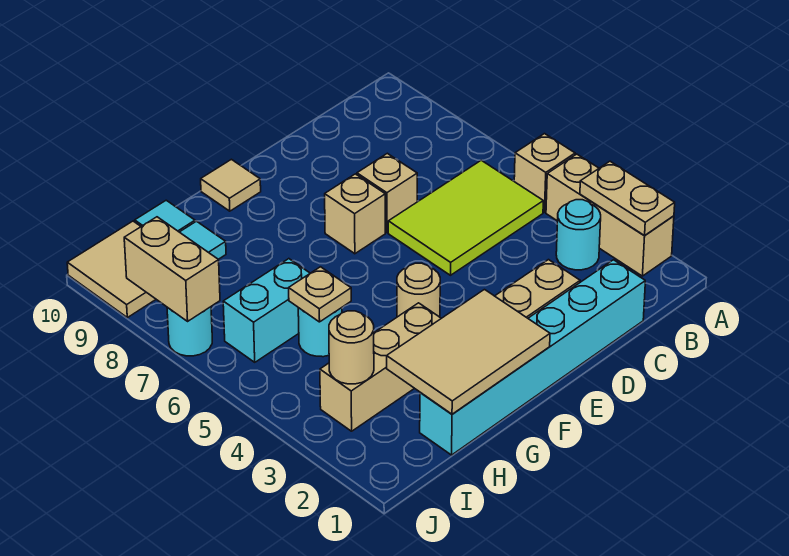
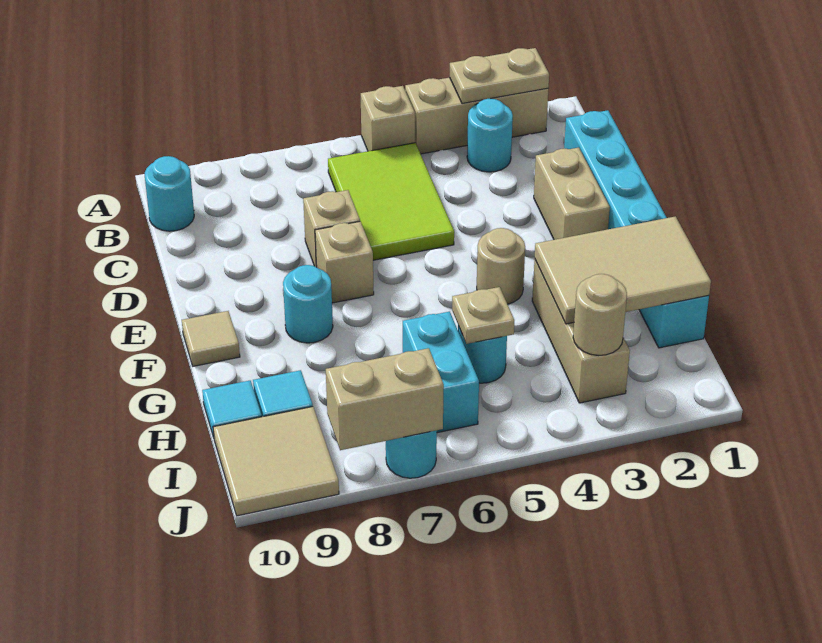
none -> cyan 1x1 round brick [145,156,194,231]
tan 2x3 tile [387,290,550,414] -> tan 2x3 tile turned to [535,216,711,324]
none -> cyan 1x1 round brick [283,265,333,343]

